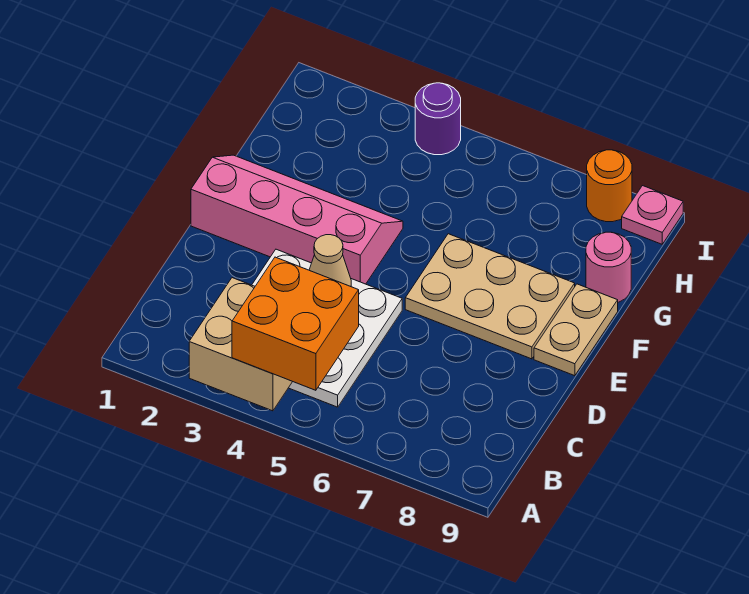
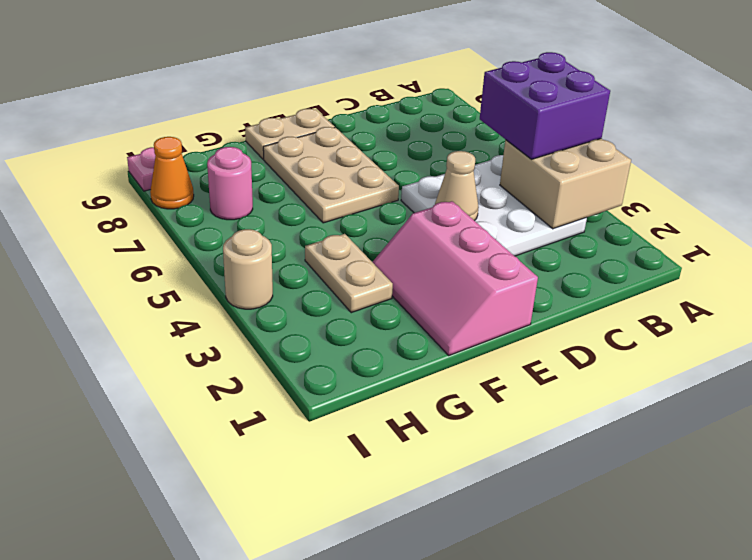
orange 2x2 brick [232,257,359,390] -> purple 2x2 brick [480,52,610,159]
pink 2x4 slope [191,155,403,284] -> pink 2x3 slope [373,201,538,355]
none -> tan 1x2 plate [305,234,393,313]
pink 1x1 round brick [586,232,631,302] -> pink 1x1 round brick moved to [207,147,253,220]
purple 1x1 round brick [415,83,461,155] -> tan 1x1 round brick [223,229,273,309]
orange 1x1 round brick [587,150,632,222] -> orange 1x1 cone [150,137,194,209]

